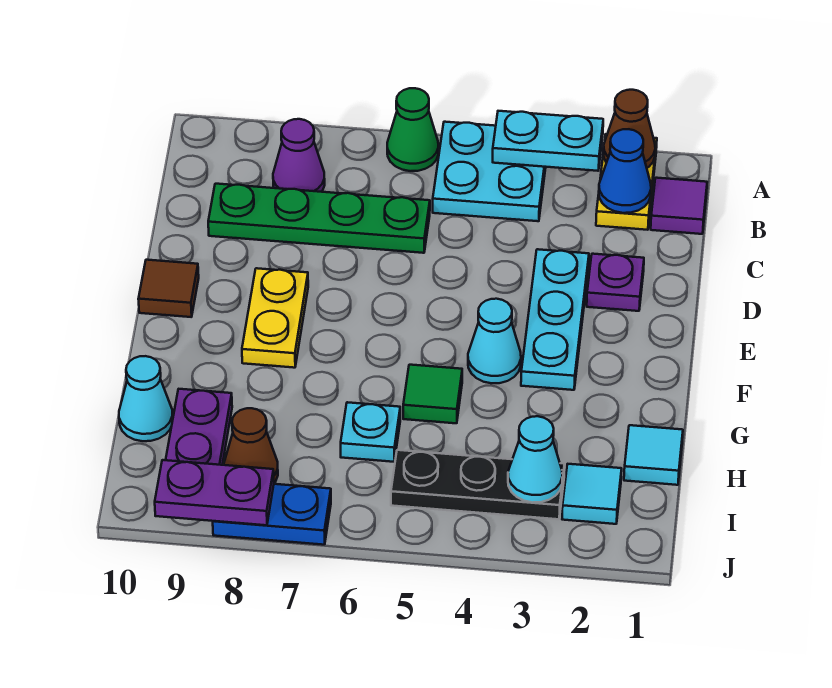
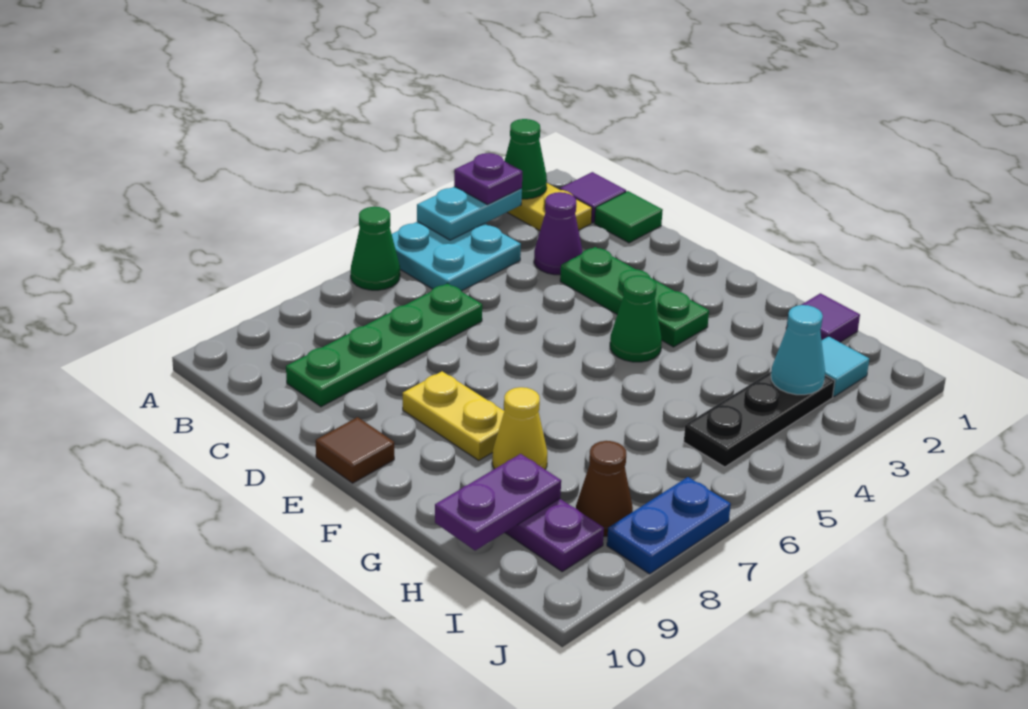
brown 1x1 cone [603,90,655,168] -> green 1x1 cone [505,119,547,199]
blue 1x1 cone [599,129,651,213] -> none
purple 1x1 cone [273,119,325,192] -> purple 1x1 cone moved to [534,192,583,275]
purple 1x1 plate [587,254,644,311] -> purple 1x1 plate moved to [454,153,522,205]
cyan 1x3 plate [521,249,589,390] -> green 1x3 plate [560,247,709,347]
cyan 1x1 cone [468,299,521,383] -> green 1x1 cone [610,275,662,362]
green 1x1 tile [403,365,462,423] -> green 1x1 tile moved to [595,191,663,243]
none -> yellow 1x1 cone [492,387,547,469]
cyan 1x1 tile [624,425,683,485] -> purple 1x1 tile [786,293,860,342]
cyan 1x1 plate [341,402,400,462] -> none
cyan 1x1 cone [119,356,173,441] -> none
purple 1x2 plate [155,460,274,525] -> purple 1x2 plate moved to [435,454,561,551]

